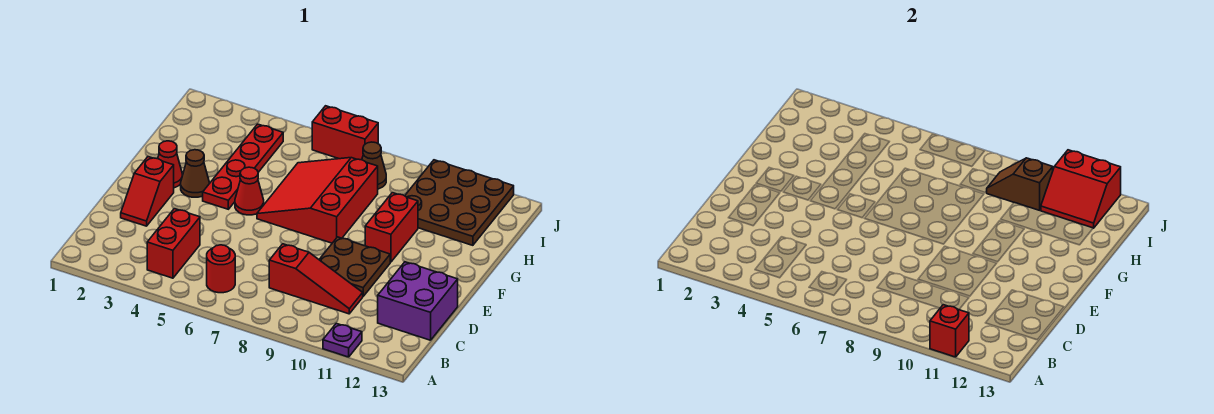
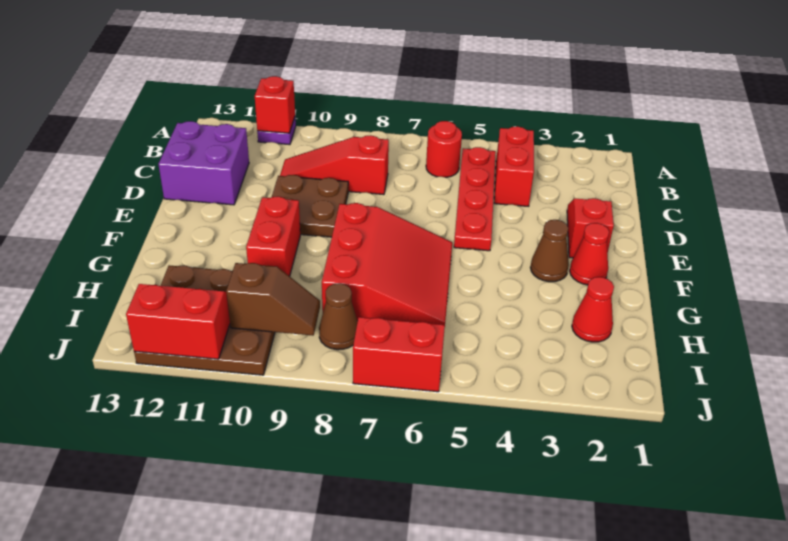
red 1x4 plate [203,124,283,209] -> red 1x4 plate moved to [454,147,496,251]
red 1x1 cone [235,167,264,215] -> red 1x1 cone moved to [572,277,614,342]

